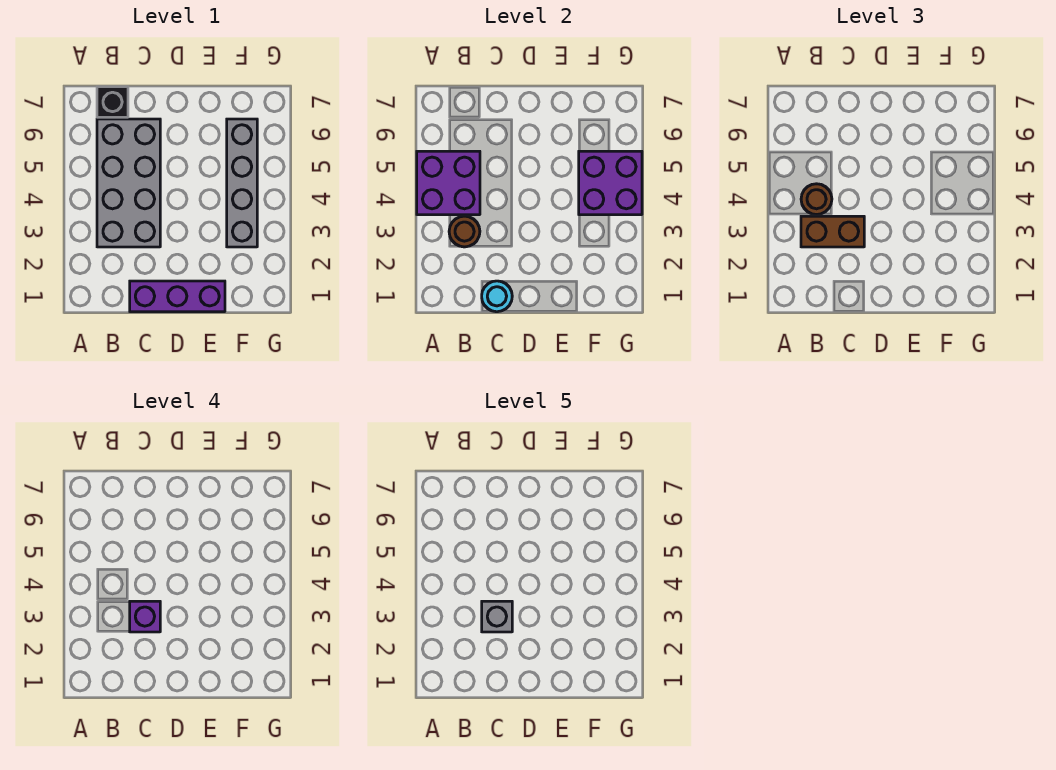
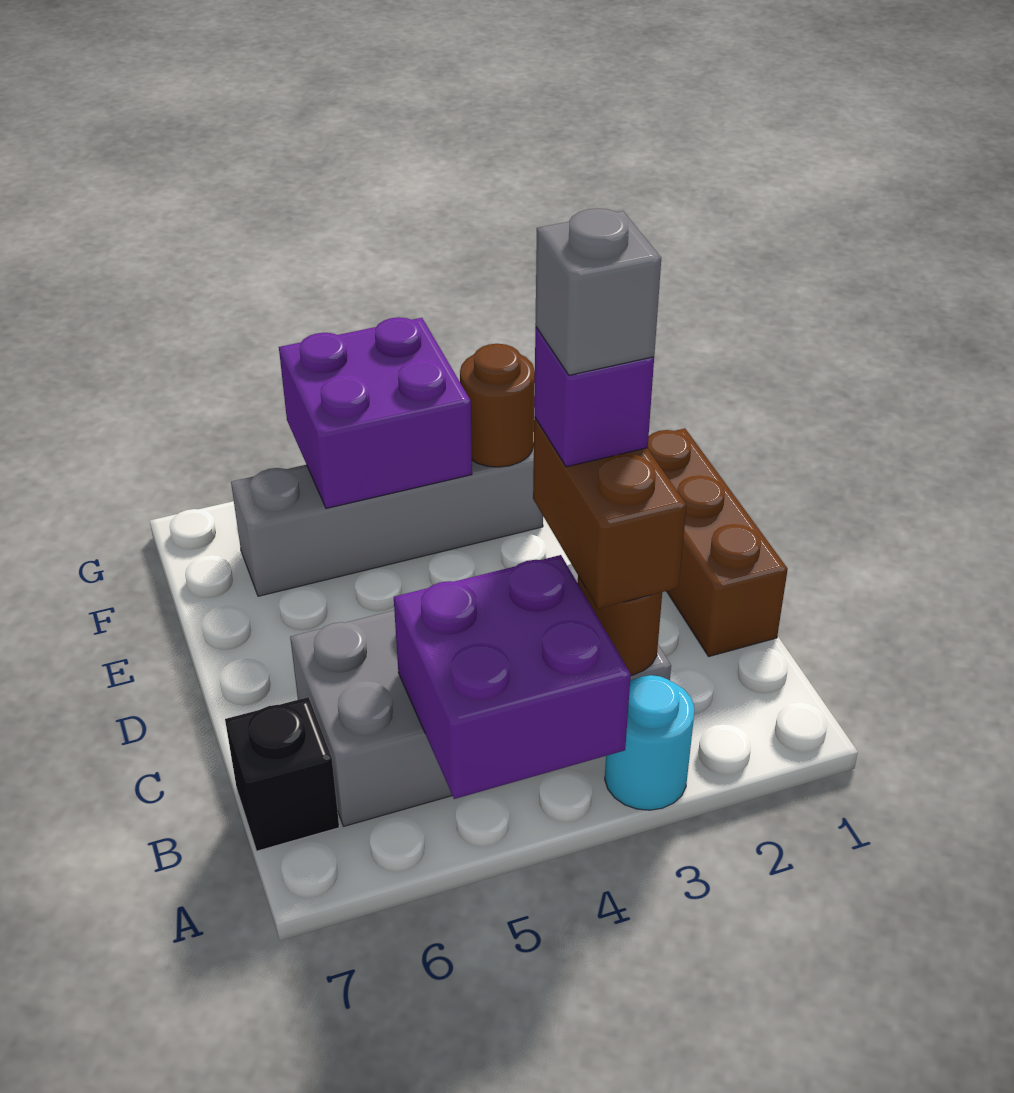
brown 1x1 round brick [801,184,832,215] -> brown 1x1 round brick moved to [460,344,535,467]
purple 1x3 brick [130,281,225,312] -> brown 1x3 brick [648,428,788,656]
cyan 1x1 round brick [482,281,512,312] -> cyan 1x1 round brick moved to [605,675,694,810]

